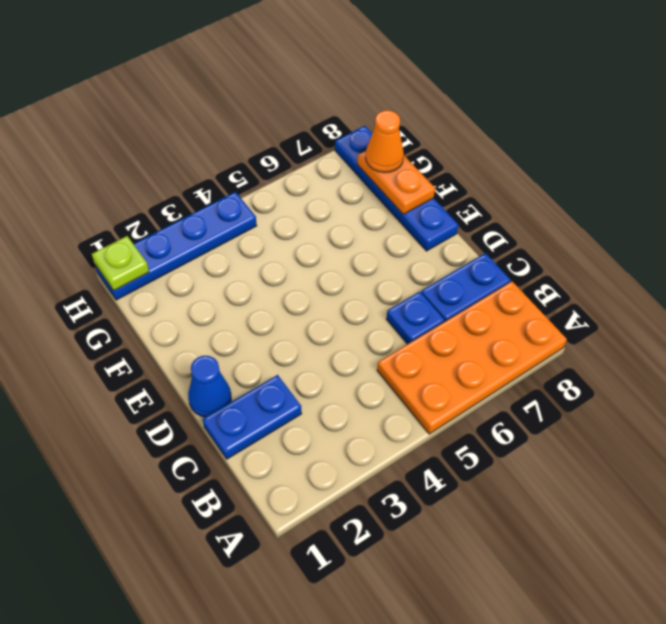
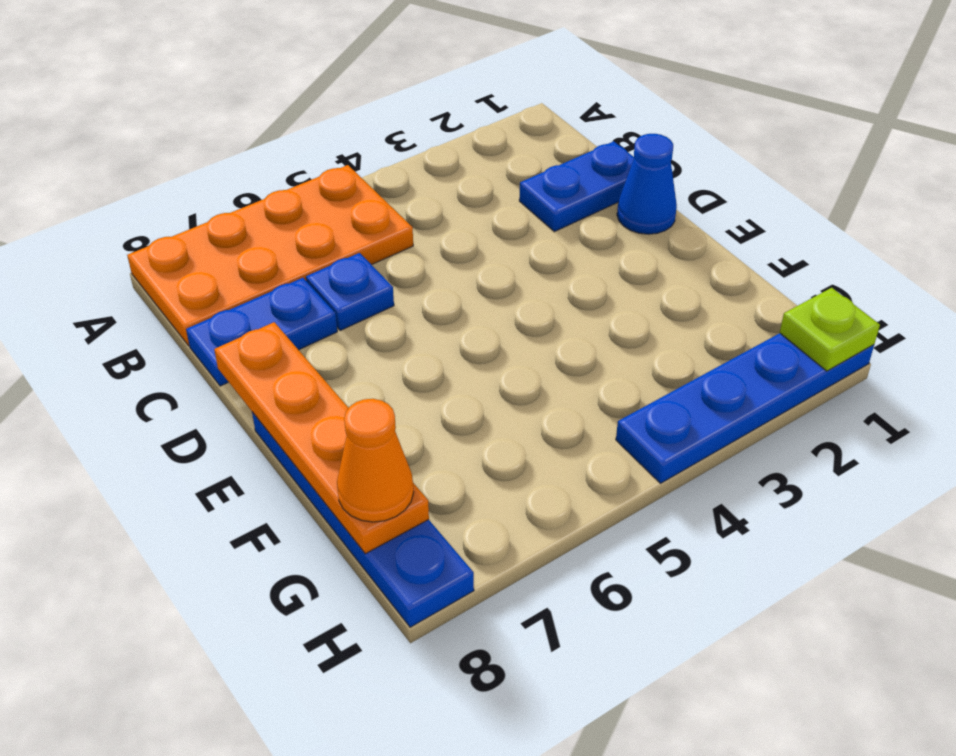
orange 1x2 plate [358,151,435,214] -> orange 1x4 plate [214,322,429,554]

